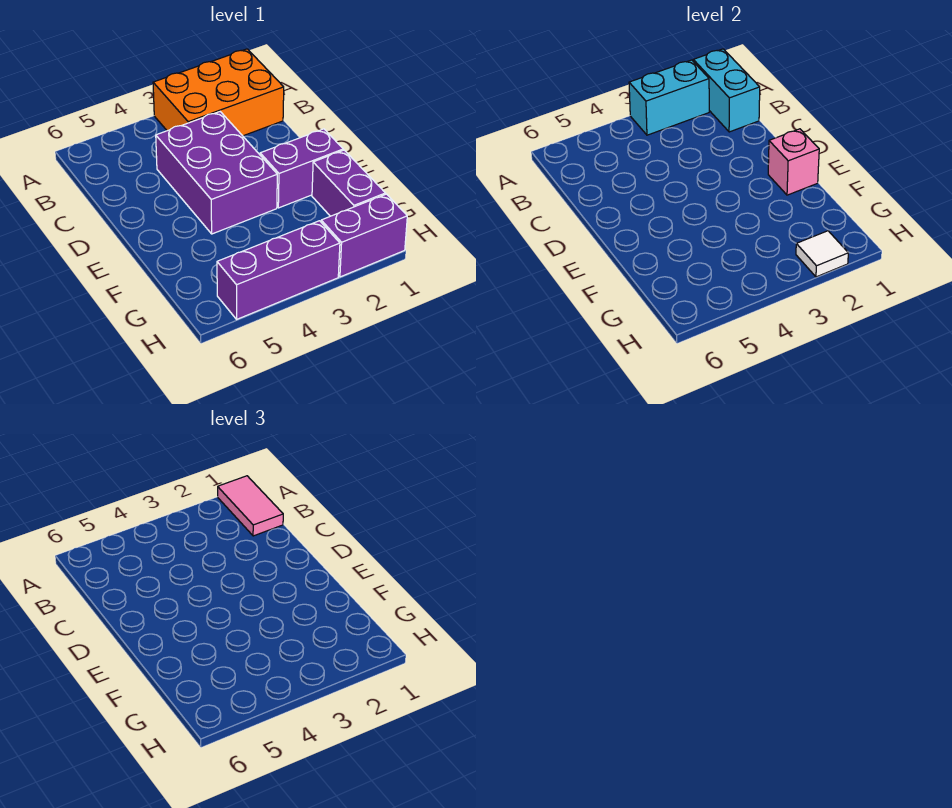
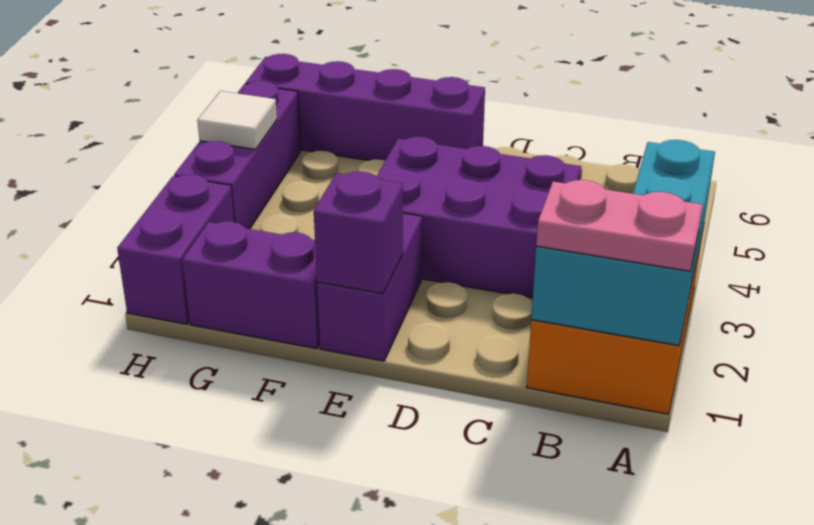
pink 1x2 tile [218,476,283,536] -> pink 1x2 plate [536,180,703,271]
pink 1x1 brick [768,129,819,195] -> purple 1x1 brick [314,171,403,294]
none -> purple 1x4 brick [246,54,485,161]
white 1x1 tile [796,231,848,277] -> white 1x1 tile moved to [197,91,277,150]

